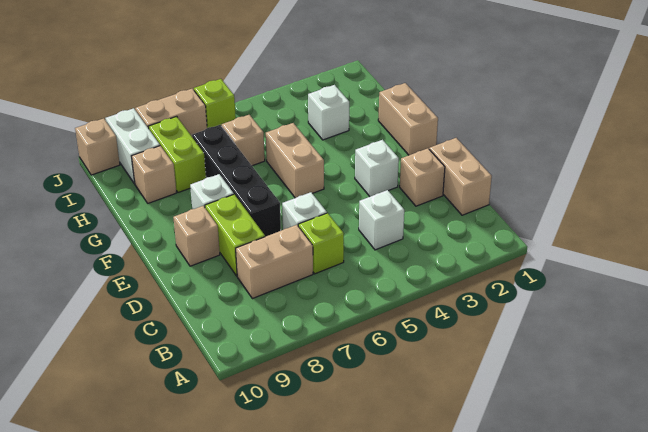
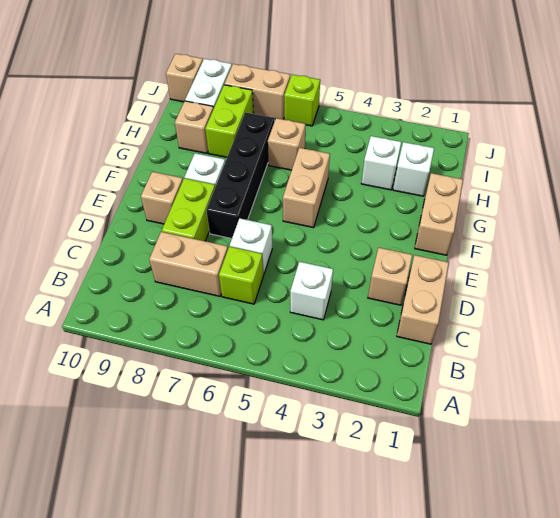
white 1x1 brick [355,140,399,196] -> white 1x1 brick moved to [393,142,434,196]

